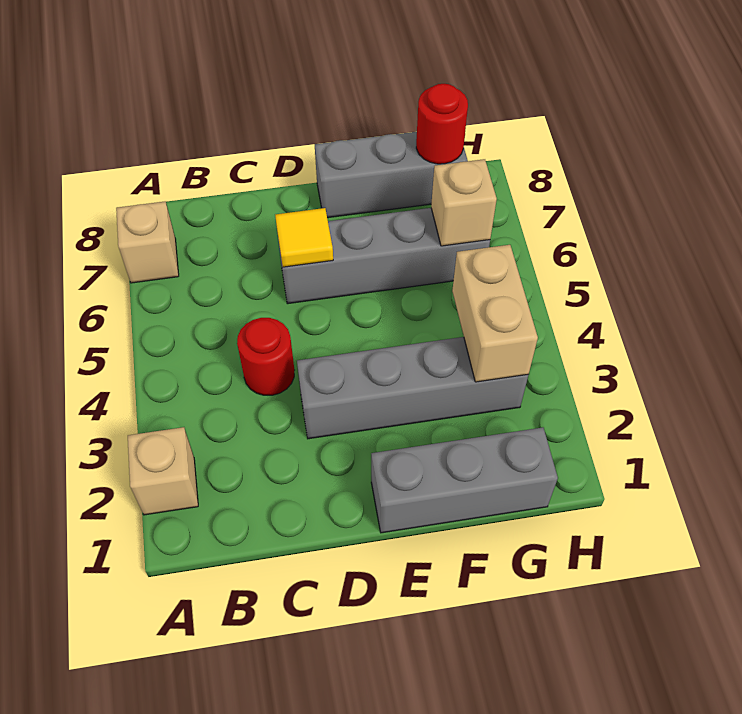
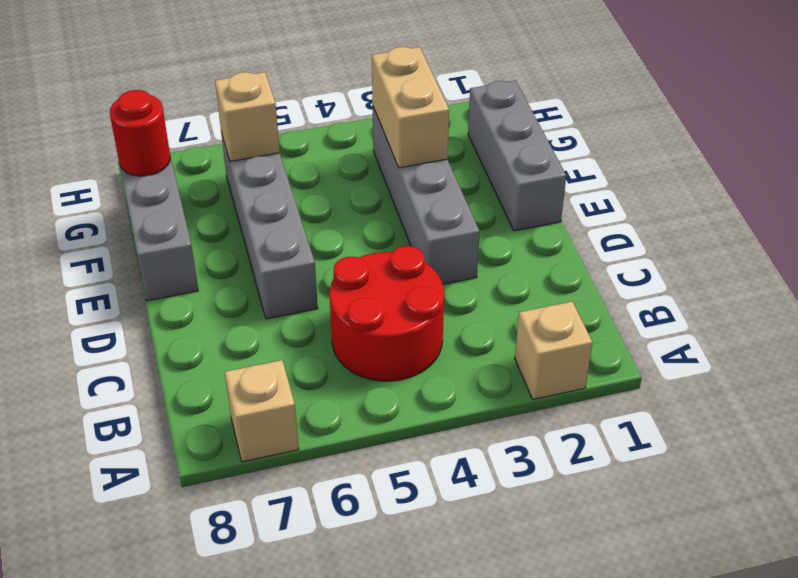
red 1x1 round brick [237,318,294,395] -> red 2x2 round brick [330,246,444,381]
yellow 1x1 tile [275,208,333,267] -> none
tan 1x2 brick [452,245,538,382] -> tan 1x2 brick turned to [372,47,449,168]

